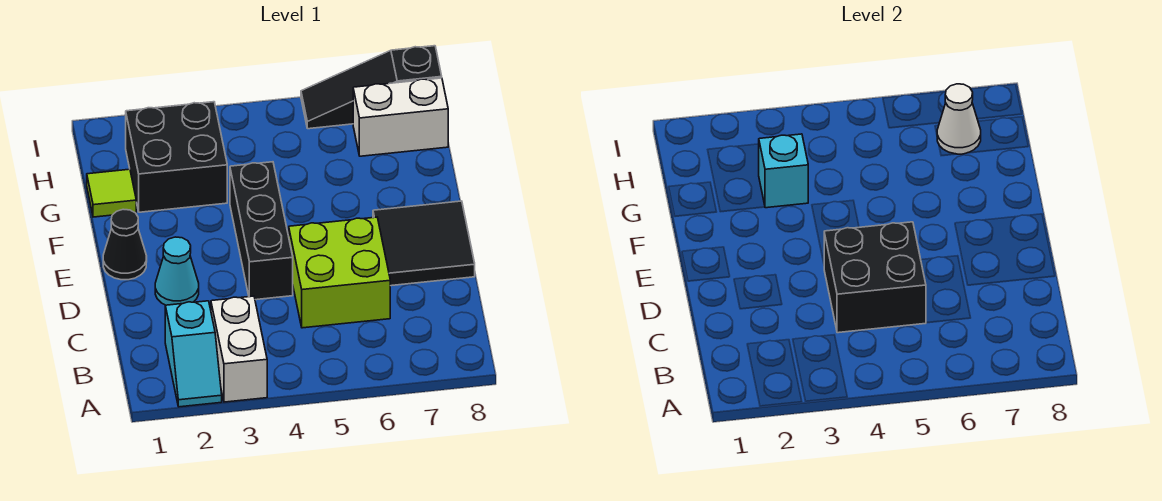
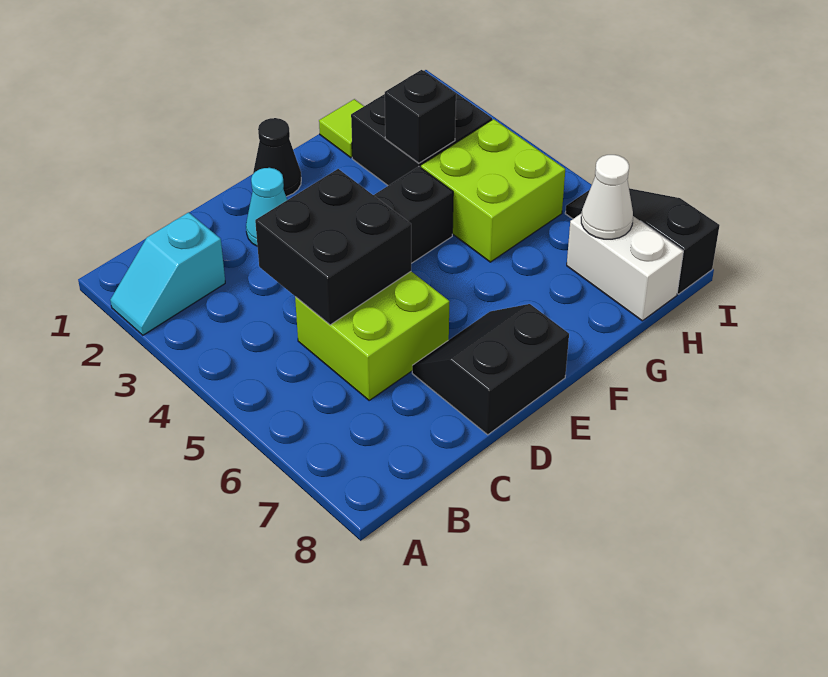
white 1x2 brick [211,296,267,402] -> none
black 2x2 tile [373,201,475,286] -> black 2x2 slope [412,304,569,435]
cyan 1x1 brick [759,134,808,208] -> black 1x1 brick [385,70,456,163]
none -> lime 2x2 brick [421,119,565,262]

